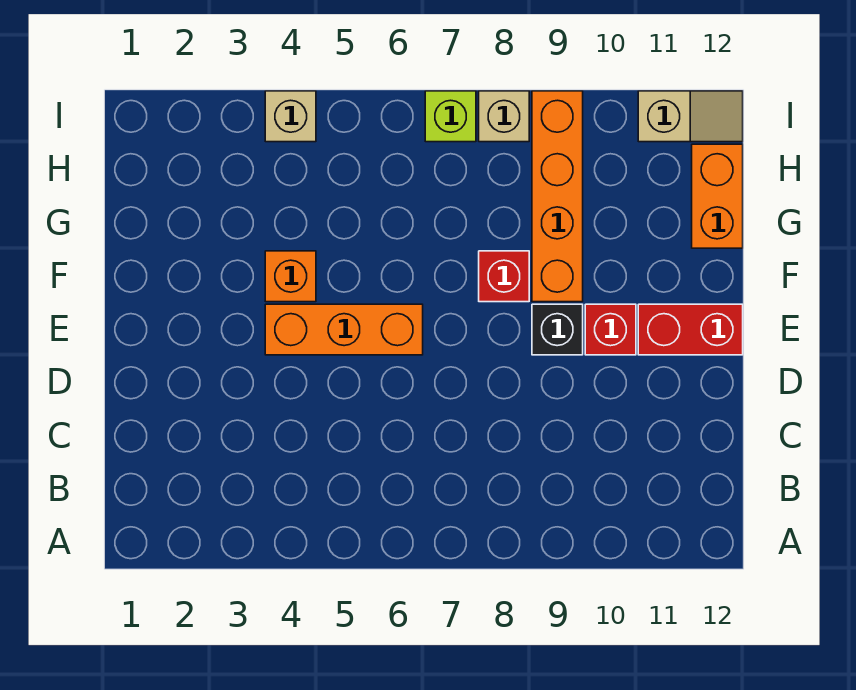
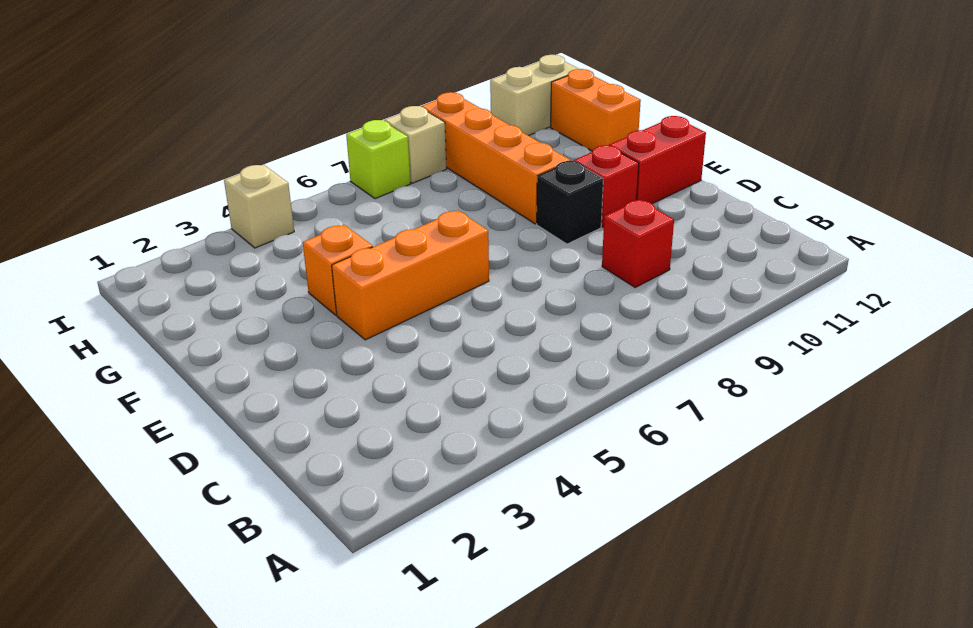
red 1x1 brick [479,251,529,302] -> red 1x1 brick moved to [602,200,674,287]
tan 1x2 slope [638,91,743,142] -> tan 1x2 brick [490,55,579,136]

